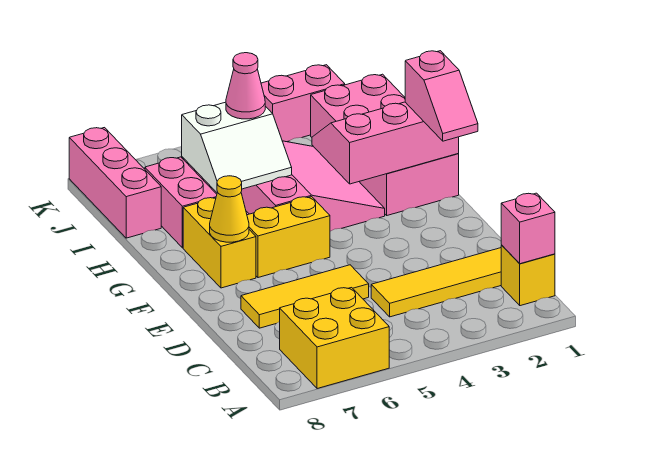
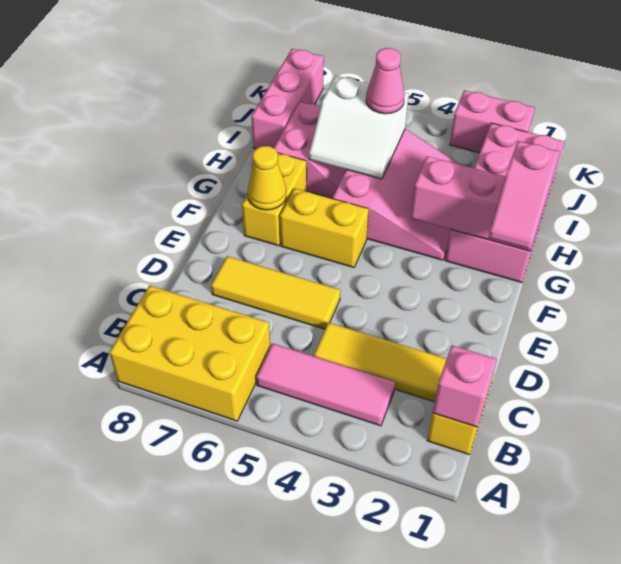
yellow 2x2 brick [280,288,389,389] -> yellow 2x3 brick [109,286,270,421]
none -> pink 1x3 tile [256,343,395,426]

